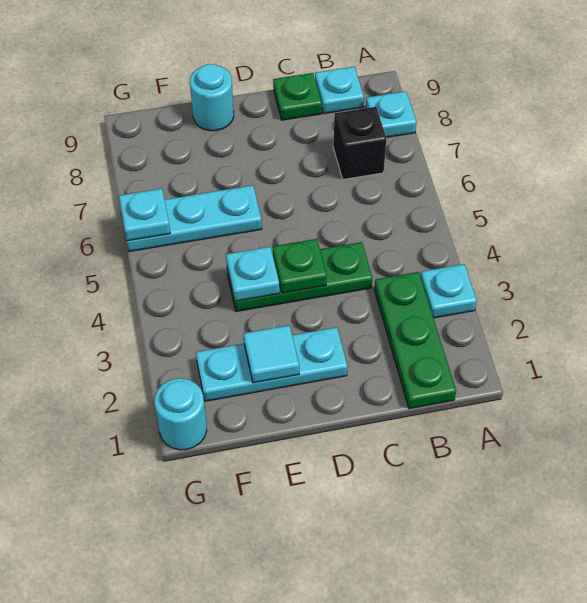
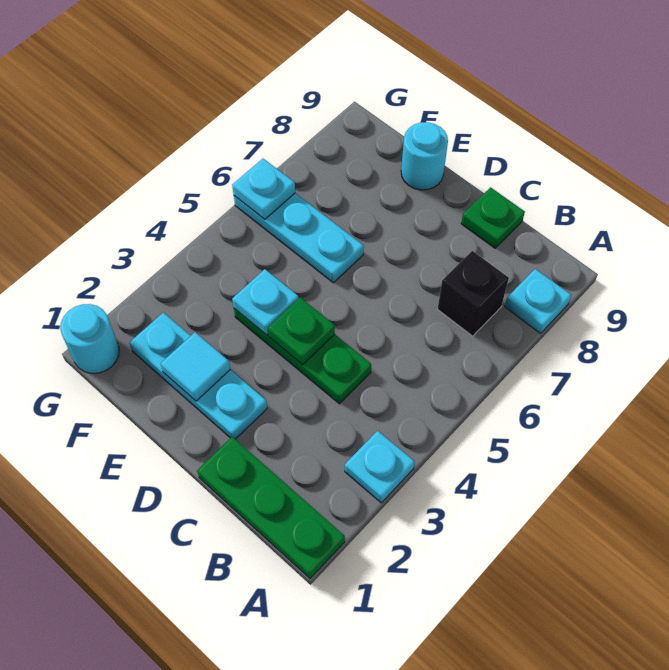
green 1x3 plate [374,272,456,409] -> green 1x3 plate turned to [197,437,345,578]
cyan 1x1 plate [315,67,364,114] -> none

